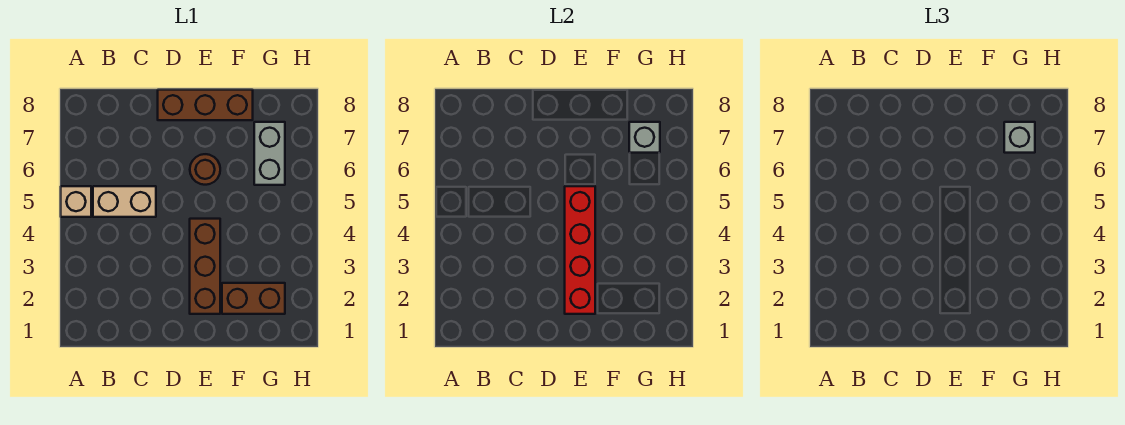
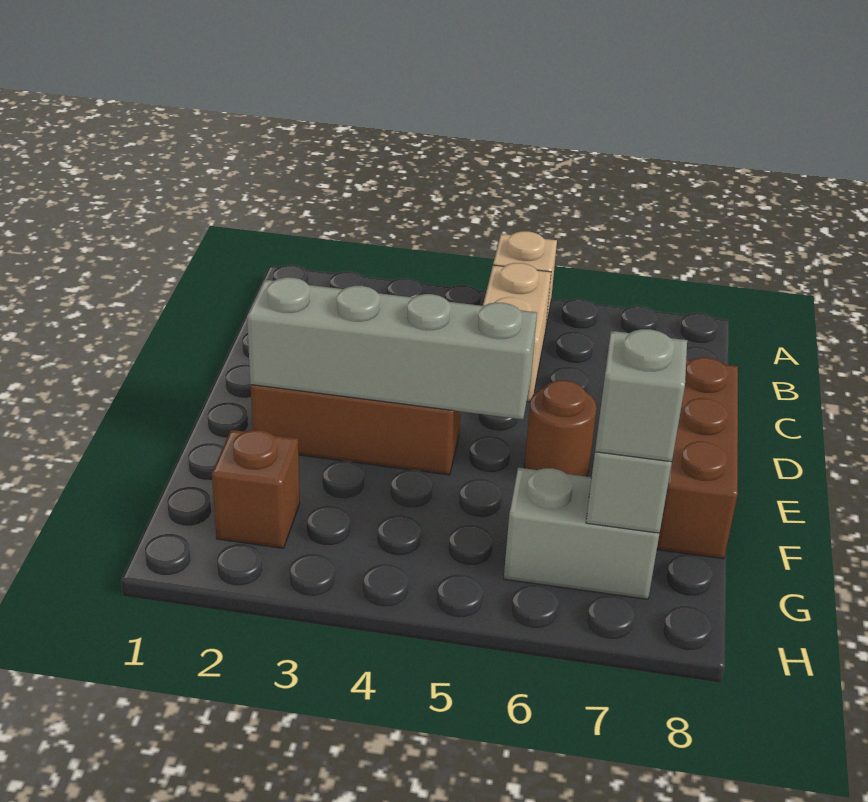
red 1x4 brick [565,186,595,314] -> grey 1x4 brick [247,277,537,419]
brown 1x2 brick [222,283,285,314] -> brown 1x1 brick [212,430,300,548]

